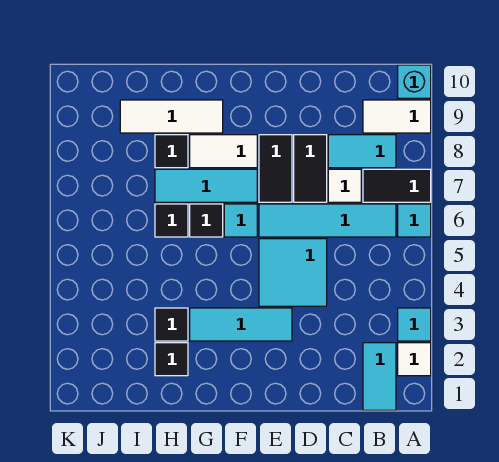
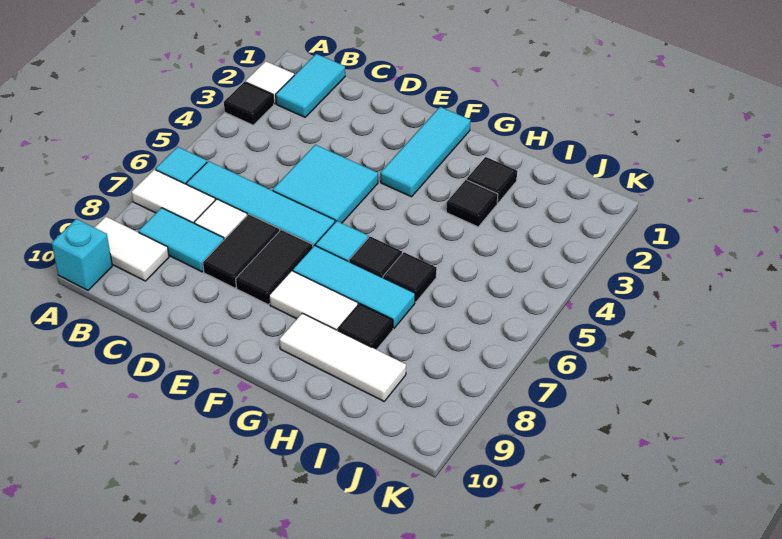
cyan 1x1 tile [398,308,431,341] -> black 1x1 tile [224,82,274,125]
black 1x2 tile [363,169,431,202] -> white 1x2 tile [132,169,215,223]
cyan 1x3 tile [190,308,292,341] -> cyan 1x3 tile turned to [380,107,471,197]

